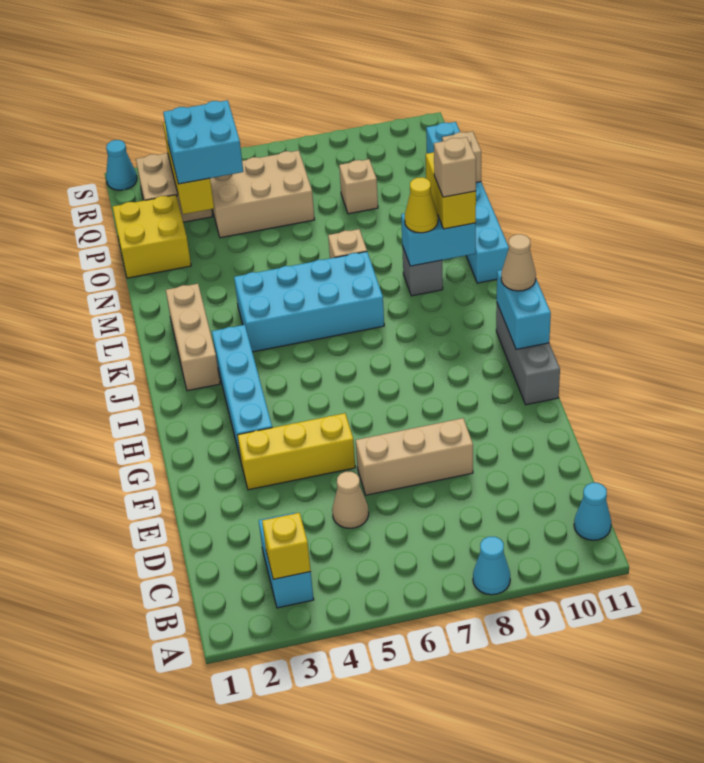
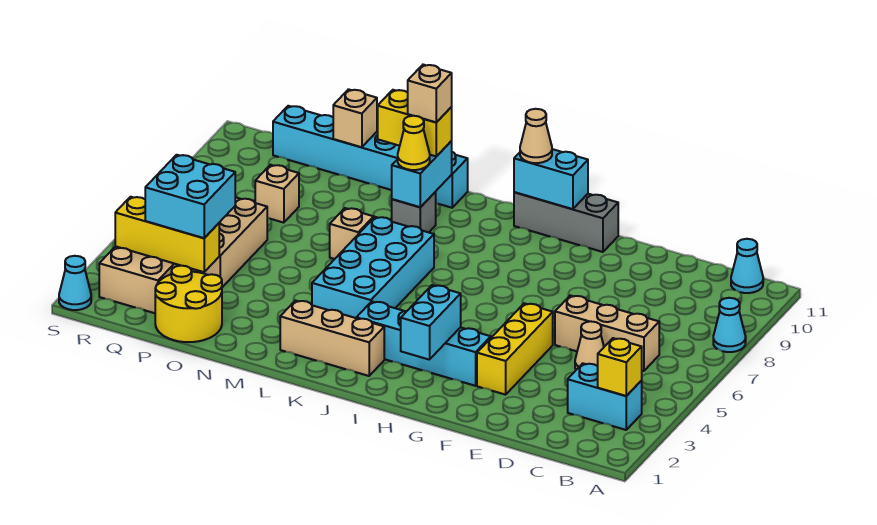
tan 1x3 brick [356,418,473,495] -> tan 1x3 brick turned to [555,295,659,371]
none -> cyan 1x2 brick [401,285,461,360]
yellow 2x2 brick [113,195,191,278] -> yellow 2x2 round brick [155,266,222,342]

